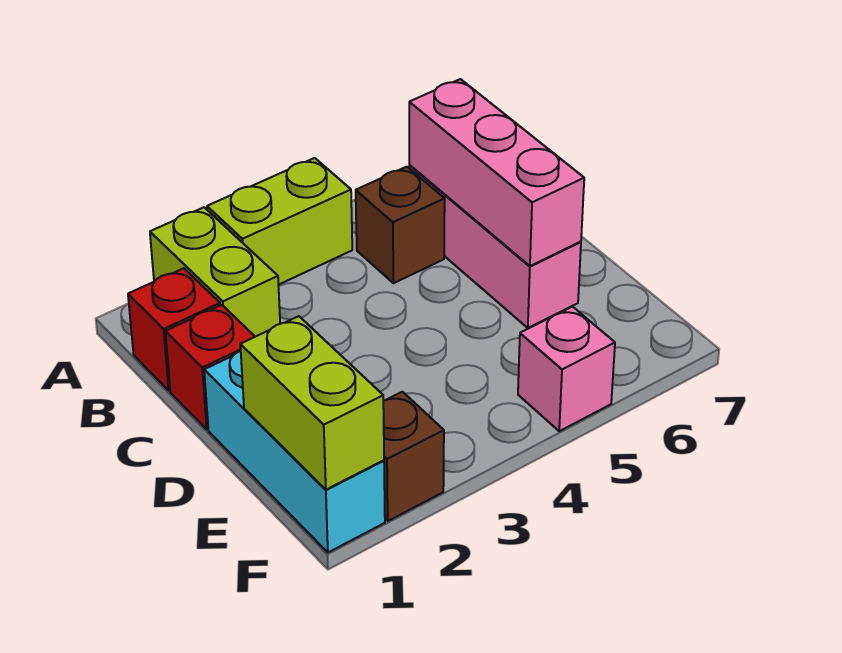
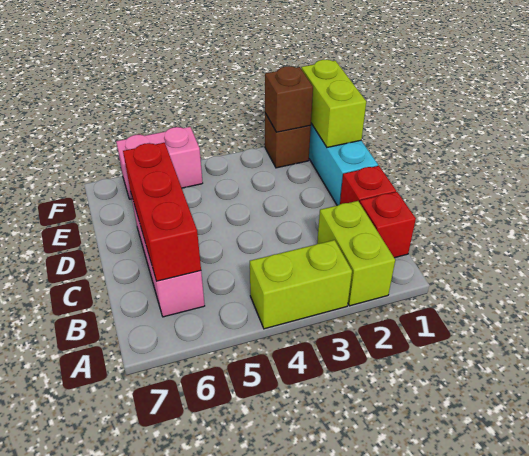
brown 1x1 brick [356,167,445,283] -> brown 1x1 brick moved to [265,66,313,132]
pink 1x3 brick [409,79,584,266] -> red 1x3 brick [123,143,201,281]
pink 1x1 brick [518,307,615,431] -> pink 1x2 brick [116,127,203,199]

